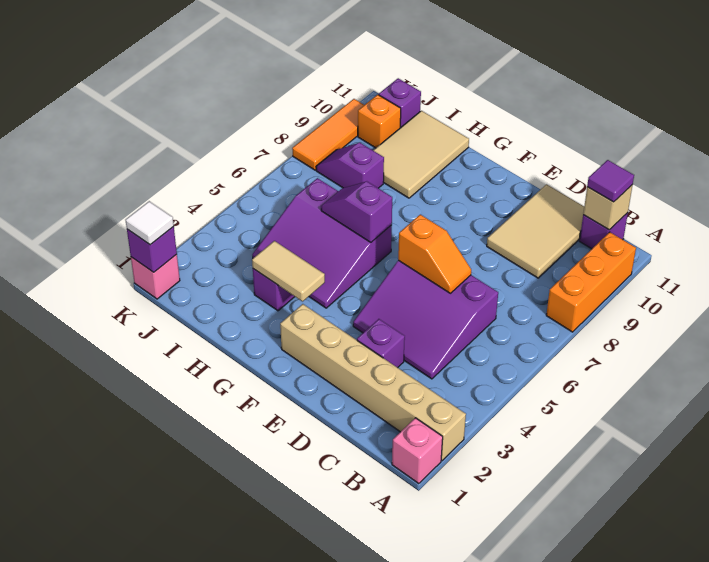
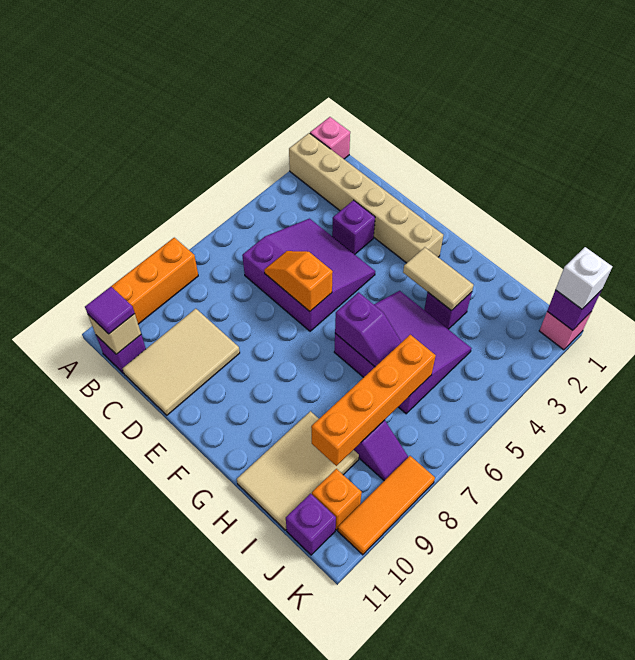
none -> orange 1x4 brick [311,335,436,466]
white 1x1 tile [126,201,174,245] -> white 1x1 brick [556,247,612,309]

